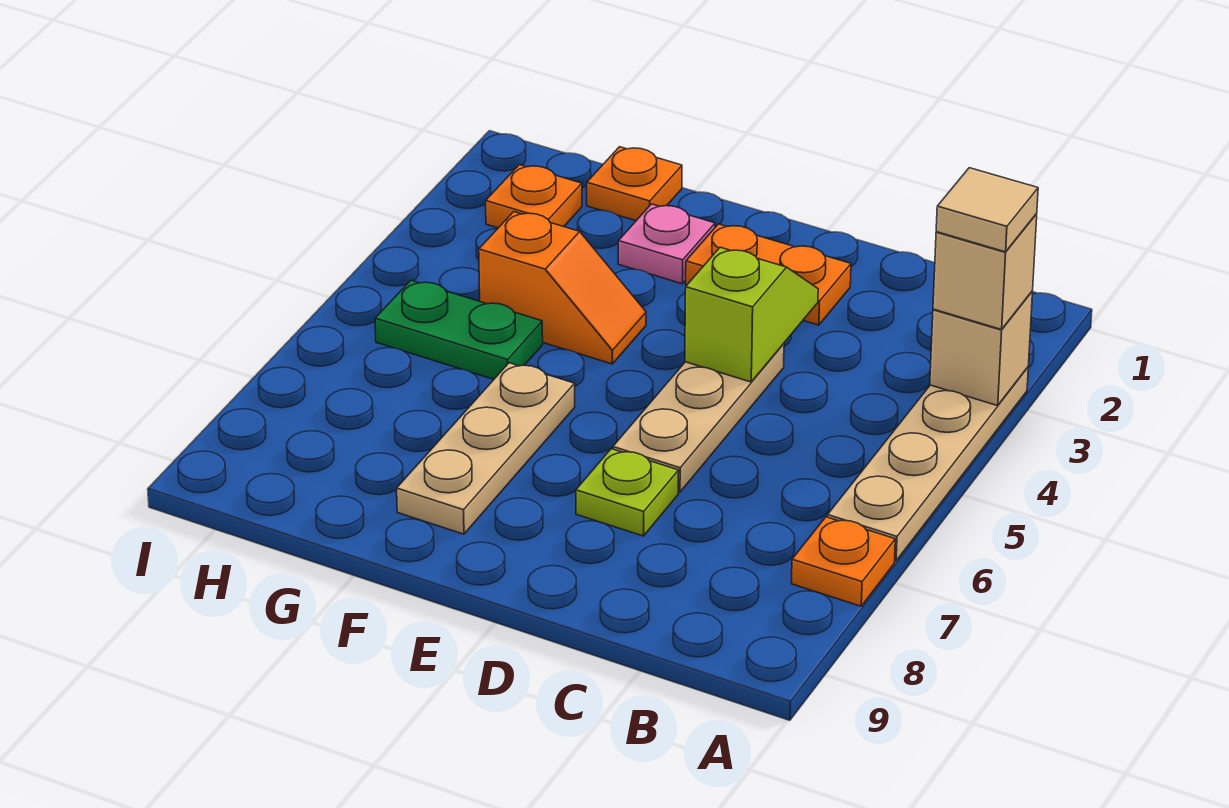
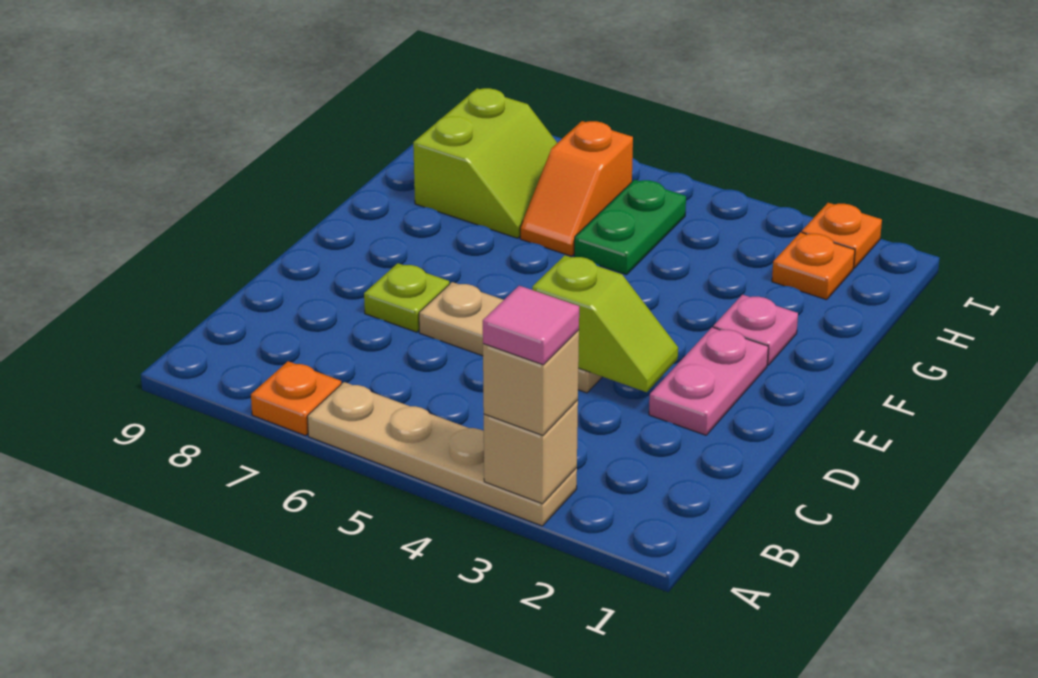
tan 1x1 tile [936,168,1038,252] -> pink 1x1 tile [483,286,579,365]
orange 1x2 plate [686,224,851,325] -> pink 1x2 plate [649,327,768,435]
orange 1x2 slope [479,212,646,364] -> orange 1x2 slope moved to [520,121,633,256]
tan 1x3 plate [397,363,575,534] -> none
orange 1x1 plate [587,147,682,221] -> orange 1x1 plate moved to [802,203,882,268]
none -> lime 2x2 slope [413,88,557,238]

